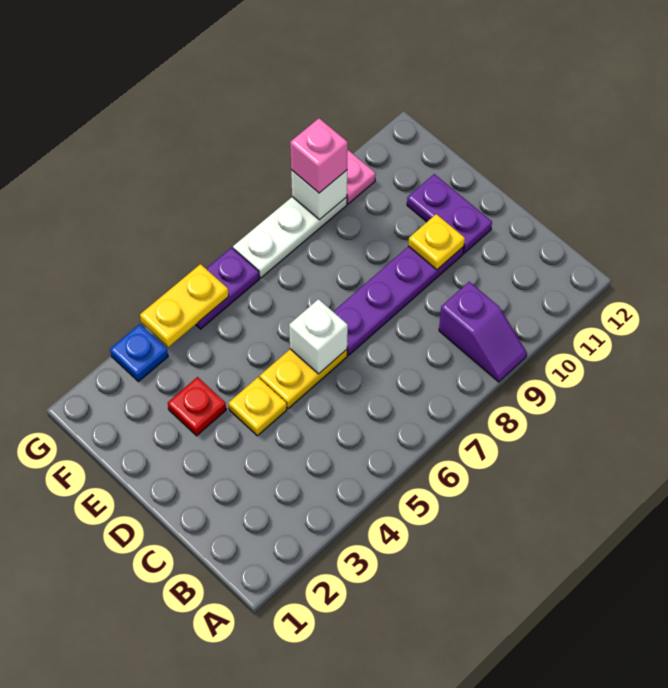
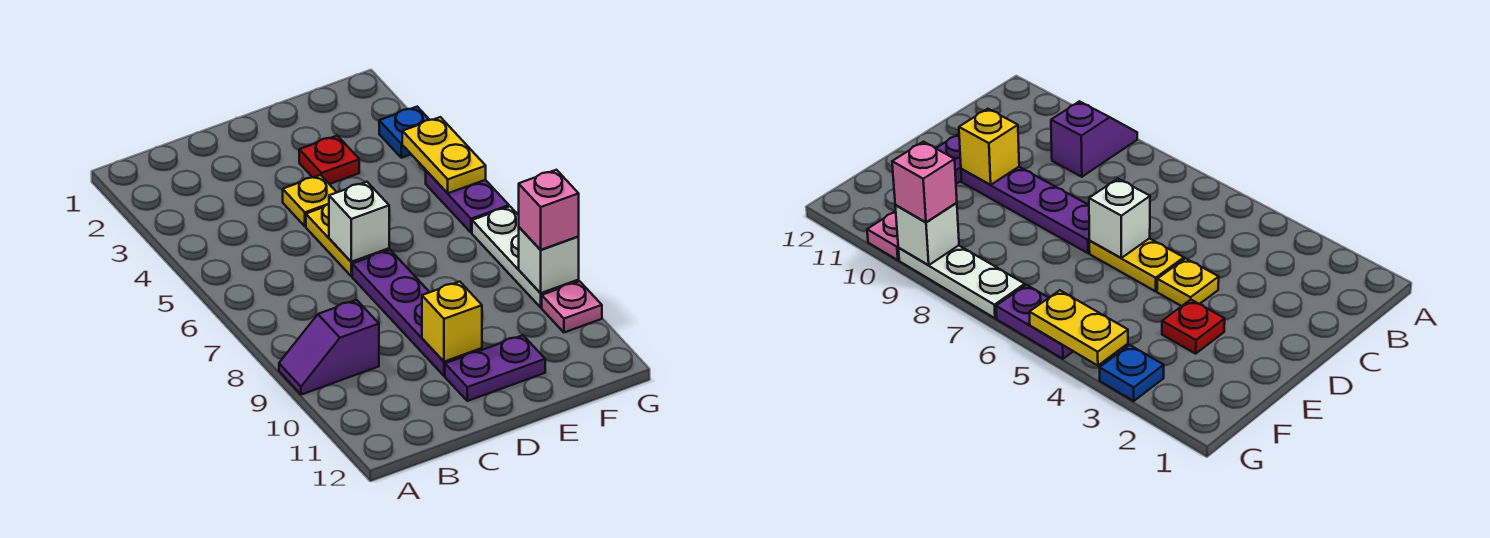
yellow 1x1 plate [408,214,465,270] -> yellow 1x1 brick [422,282,482,362]

